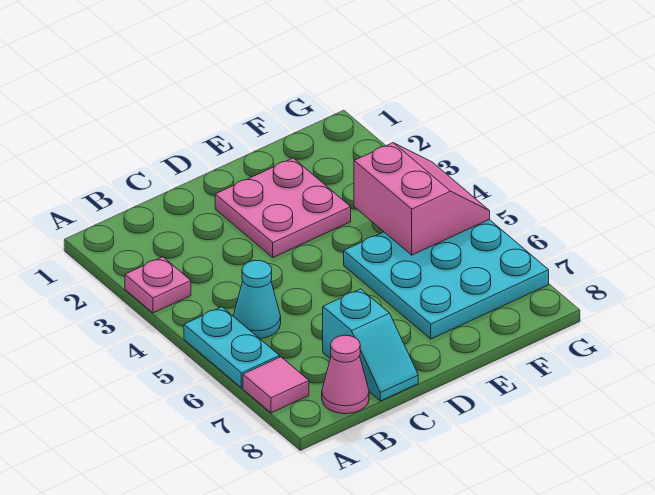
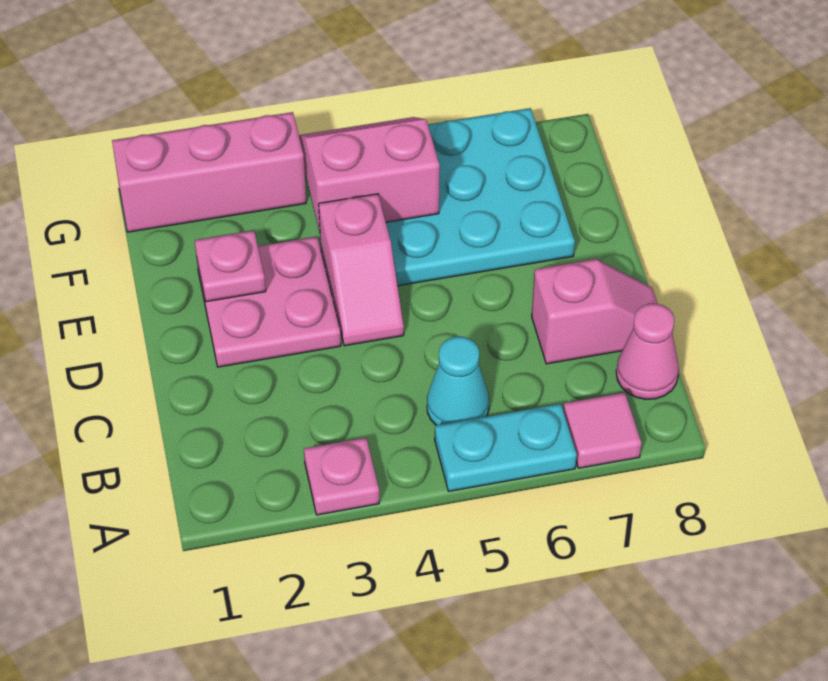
cyan 1x2 slope [323,289,418,401] -> pink 1x2 slope [532,259,658,364]
none -> pink 1x2 slope [319,194,404,346]
none -> pink 1x1 plate [195,230,266,302]
none -> pink 1x3 brick [112,112,306,232]

